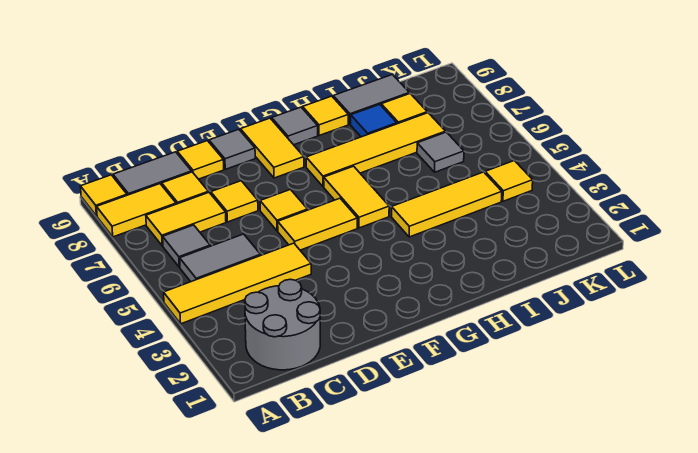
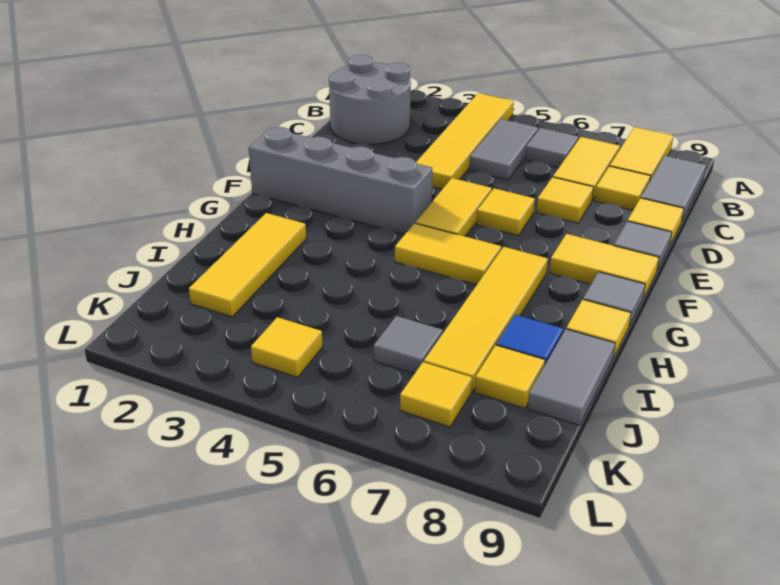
yellow 1x1 tile [80,175,127,216] -> yellow 1x1 tile moved to [400,362,472,427]
none -> grey 1x4 brick [248,127,432,234]
yellow 1x3 tile [391,172,502,237] -> yellow 1x3 tile moved to [189,213,306,317]

